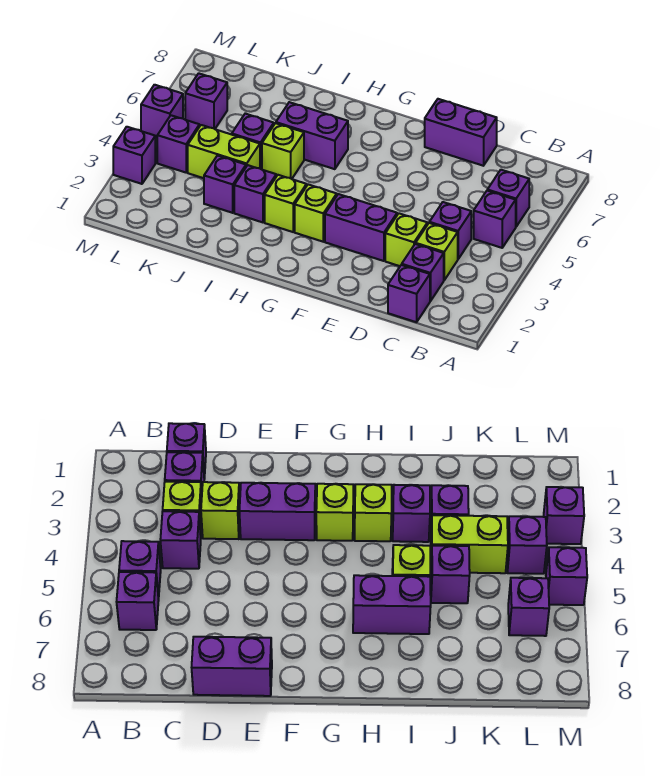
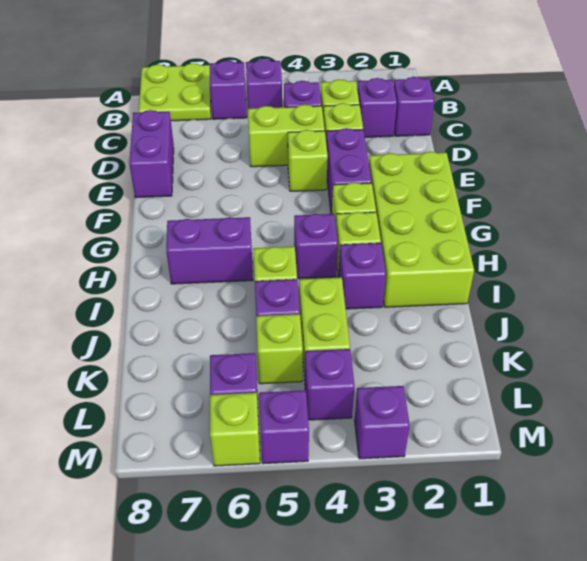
none -> lime 2x2 plate [139,63,211,121]
none -> lime 1x2 brick [248,105,325,167]
none -> lime 1x1 brick [288,130,328,191]
none -> lime 2x4 brick [369,152,474,307]
purple 1x2 brick [276,102,348,169] -> purple 1x2 brick turned to [166,217,253,284]
purple 1x1 brick [204,156,246,213] -> purple 1x1 brick moved to [294,214,338,279]
none -> lime 1x1 brick [256,314,303,384]
none -> lime 1x1 brick [210,393,260,466]

